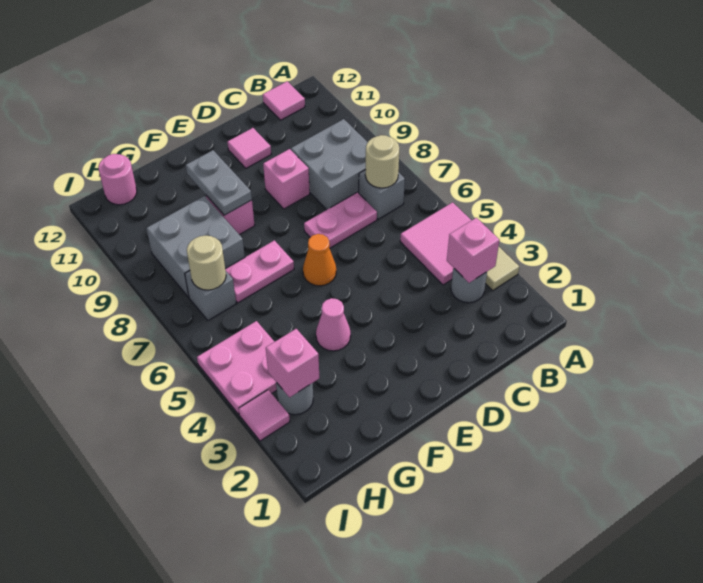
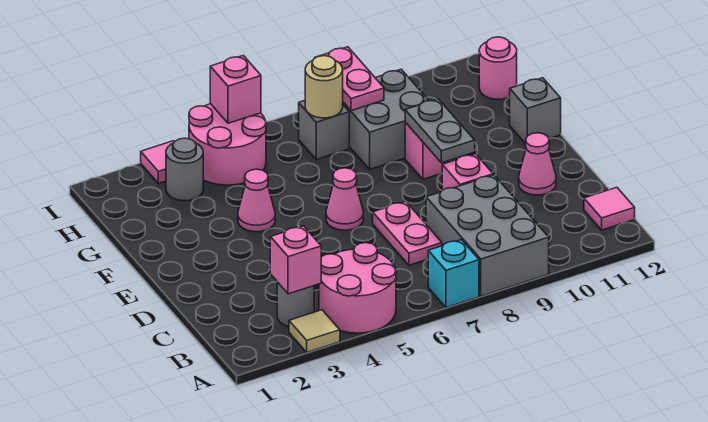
pink 2x2 tile [400,202,471,285] -> pink 2x2 round brick [319,243,396,333]
none -> cyan 1x1 brick [428,240,479,308]
grey 1x1 brick [359,170,405,219] -> grey 1x1 brick moved to [510,78,561,144]
tan 1x1 round brick [365,135,399,188] -> none
grey 2x2 brick [291,119,368,210] -> grey 2x3 brick [426,175,549,296]
pink 1x1 tile [227,128,271,168] -> pink 1x1 cone [519,133,556,195]
orange 1x1 cone [303,234,336,286] -> pink 1x1 cone [326,168,363,230]
pink 1x2 plate [225,240,294,303] -> pink 1x2 plate moved to [315,47,384,111]
grey 1x2 plate [186,150,252,215] -> grey 1x2 plate turned to [405,99,475,163]
pink 1x1 brick [266,329,319,397] -> pink 1x1 brick moved to [210,56,261,123]
pink 2x2 plate [197,321,277,414] -> pink 2x2 round brick [189,104,266,185]

